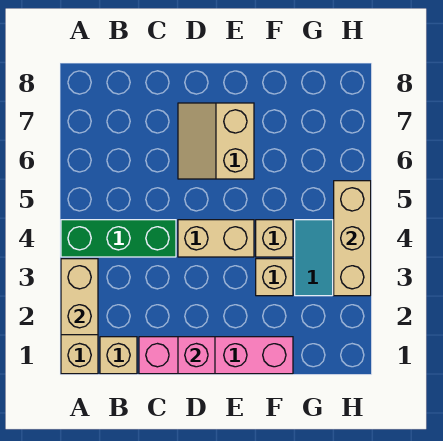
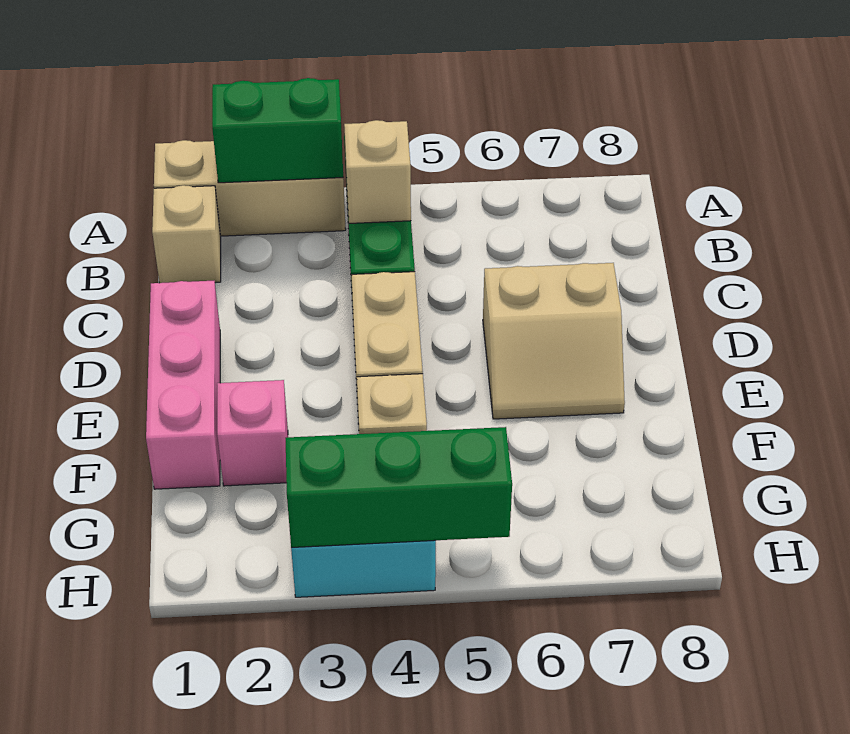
tan 1x2 brick [61,259,98,335] -> green 1x2 brick [212,78,343,183]
pink 1x4 brick [139,337,293,374] -> pink 1x3 brick [146,281,220,489]
pink 1x1 brick [178,337,215,374] -> pink 1x1 brick moved to [217,380,288,486]
tan 2x2 slope [178,103,254,179] -> tan 2x2 slope turned to [483,263,625,419]
tan 1x1 brick [256,259,293,296] -> tan 1x1 brick moved to [344,120,411,223]
tan 1x3 brick [334,181,371,296] -> green 1x3 brick [286,427,512,548]

